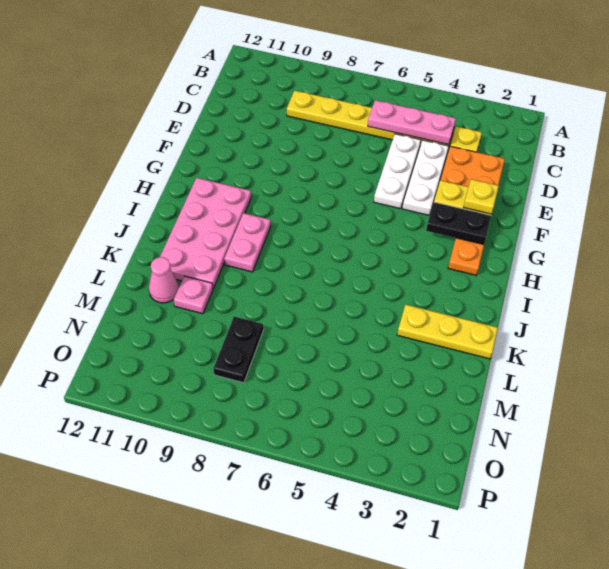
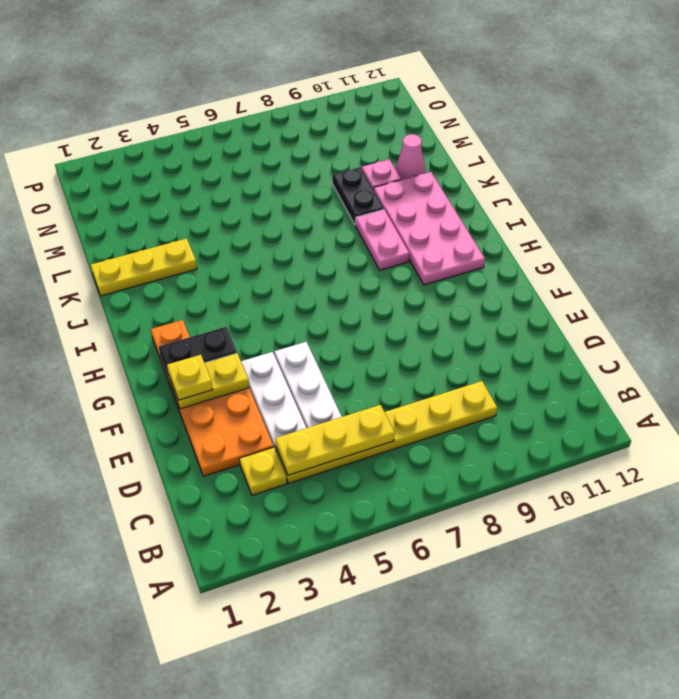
pink 1x3 plate [368,100,456,145] -> yellow 1x3 plate [275,405,395,475]
black 1x2 plate [213,317,263,383] -> black 1x2 plate moved to [332,167,384,224]

